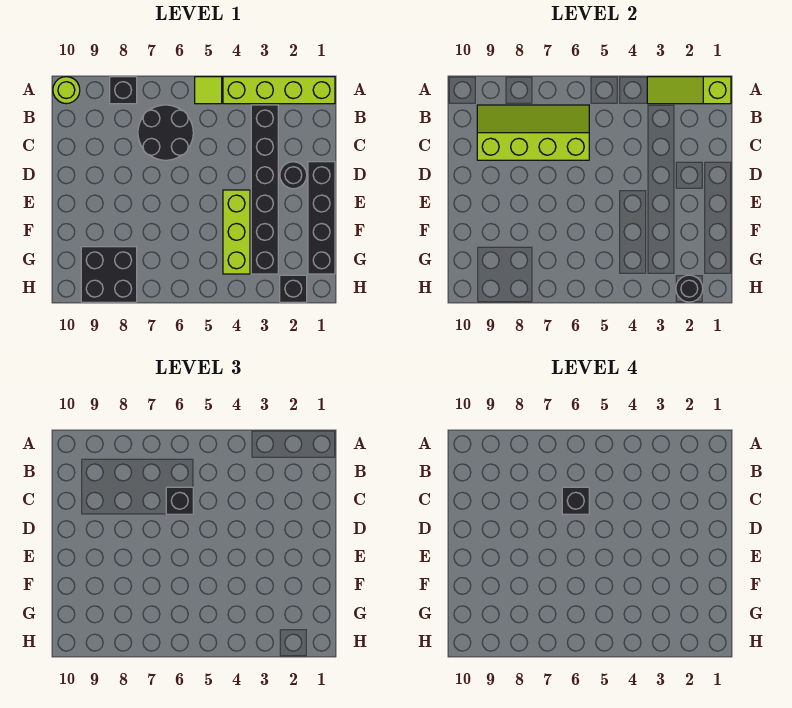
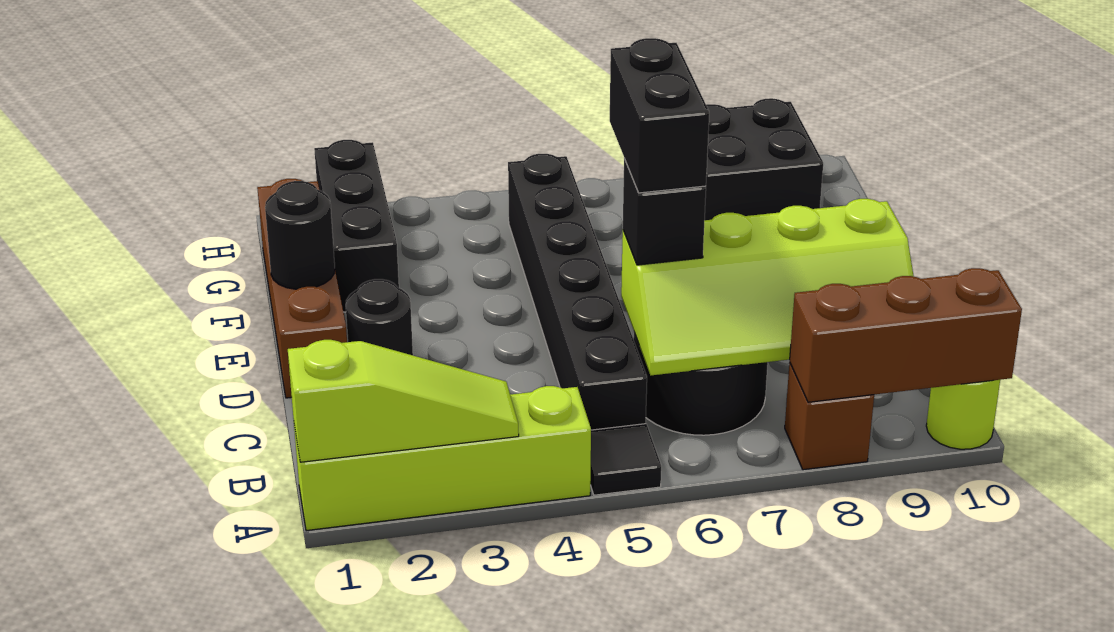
lime 1x1 tile [195,77,222,104] -> black 1x1 tile [590,424,661,495]
black 1x1 brick [110,77,137,104] -> brown 1x1 brick [785,363,874,470]
none -> brown 1x3 brick [790,268,1022,402]
black 1x6 brick [251,105,278,274] -> black 1x6 brick moved to [508,154,647,430]
black 1x1 brick [562,487,589,514] -> black 1x2 brick [610,38,709,193]
black 1x4 brick [308,162,335,274] -> brown 1x4 brick [257,179,347,398]
lime 1x3 brick [223,190,250,274] -> none
black 1x1 brick [280,275,307,302] -> black 1x3 brick [314,140,399,312]
black 1x1 round brick [676,275,703,302] -> black 1x1 round brick moved to [265,181,335,289]

